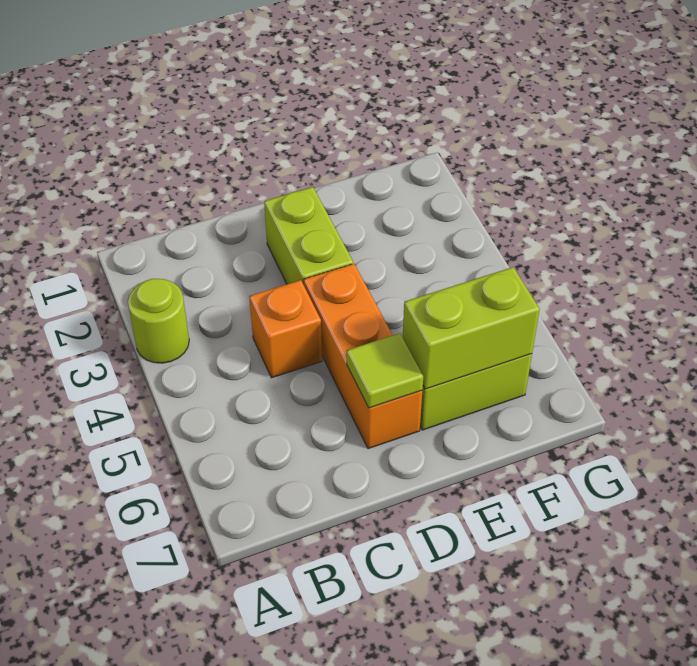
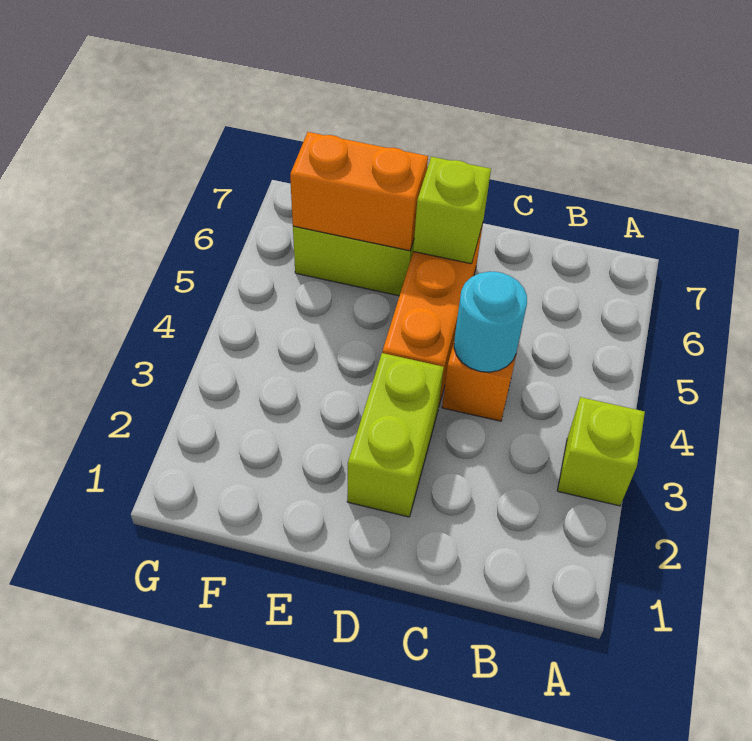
lime 1x1 round brick [128,279,189,363] -> lime 1x1 brick [557,397,645,506]
none -> cyan 1x1 round brick [454,272,527,372]
lime 1x1 tile [347,333,423,408] -> lime 1x1 brick [413,157,491,264]
lime 1x2 brick [403,267,540,389] -> orange 1x2 brick [290,132,428,251]

